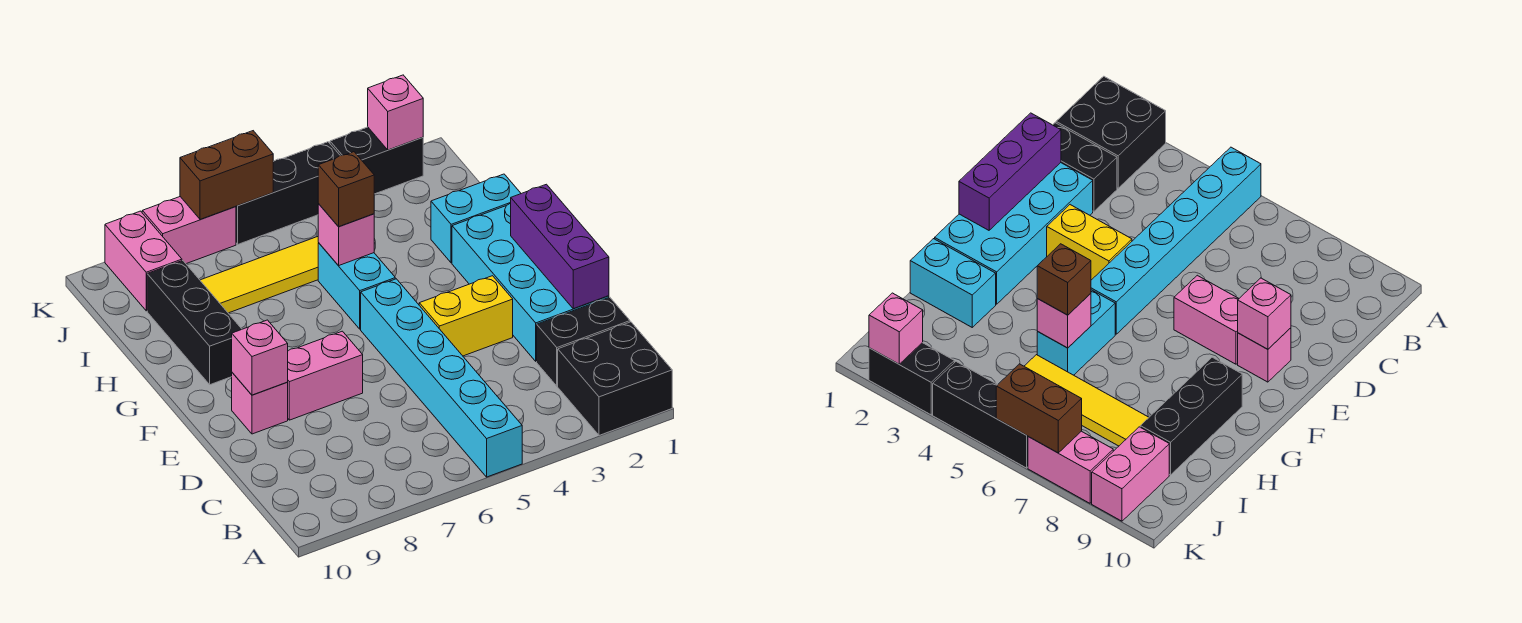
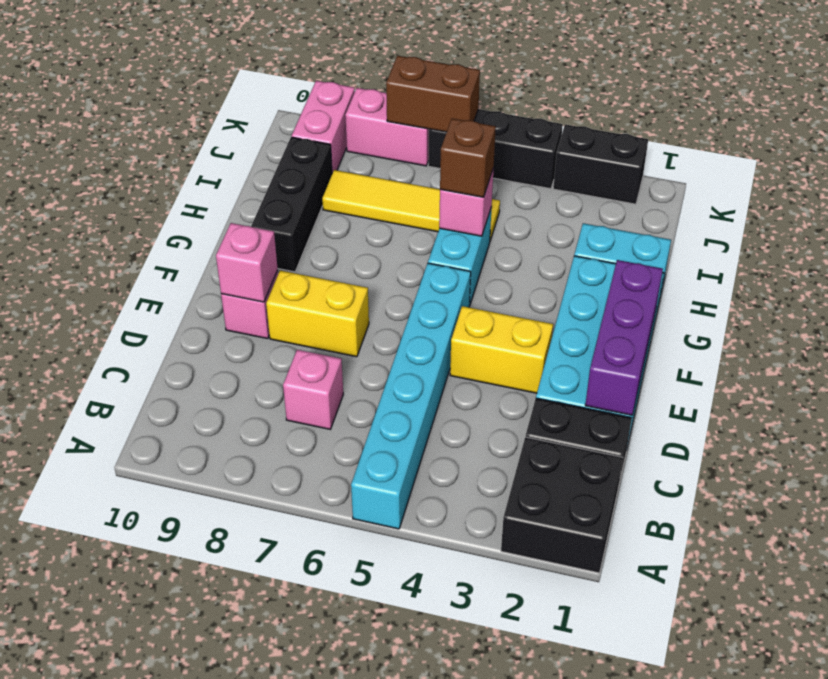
pink 1x2 brick [287,331,363,420] -> yellow 1x2 brick [266,271,369,357]
pink 1x1 brick [368,75,423,150] -> pink 1x1 brick moved to [283,350,343,429]

